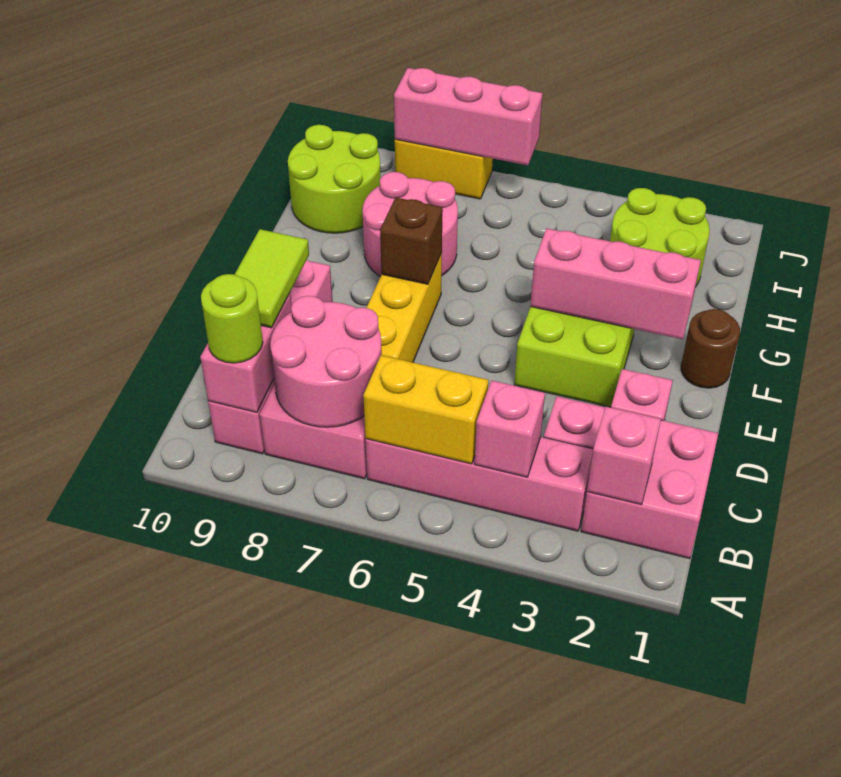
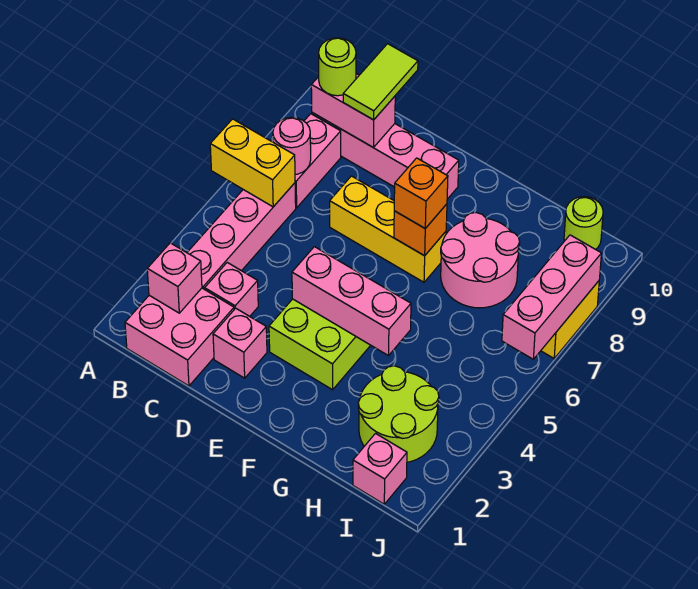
pink 1x1 brick [475,380,545,477] -> pink 1x1 brick moved to [353,434,407,504]
yellow 1x2 brick [363,355,489,464] -> yellow 1x2 brick turned to [210,119,295,207]
pink 2x2 round brick [270,296,382,427] -> pink 1x1 round brick [273,117,311,175]
lime 1x2 tile [234,229,309,328] -> lime 1x2 tile turned to [343,44,418,120]
brown 1x1 round brick [681,309,740,388] -> none
pink 1x3 brick [530,228,701,339] -> pink 1x3 brick turned to [292,247,411,356]
brown 1x1 brick [380,198,443,284] -> orange 1x1 brick [394,204,447,256]
none -> orange 1x1 brick [394,158,448,228]
lime 2x2 round brick [288,125,381,233] -> lime 1x1 round brick [564,197,603,249]

